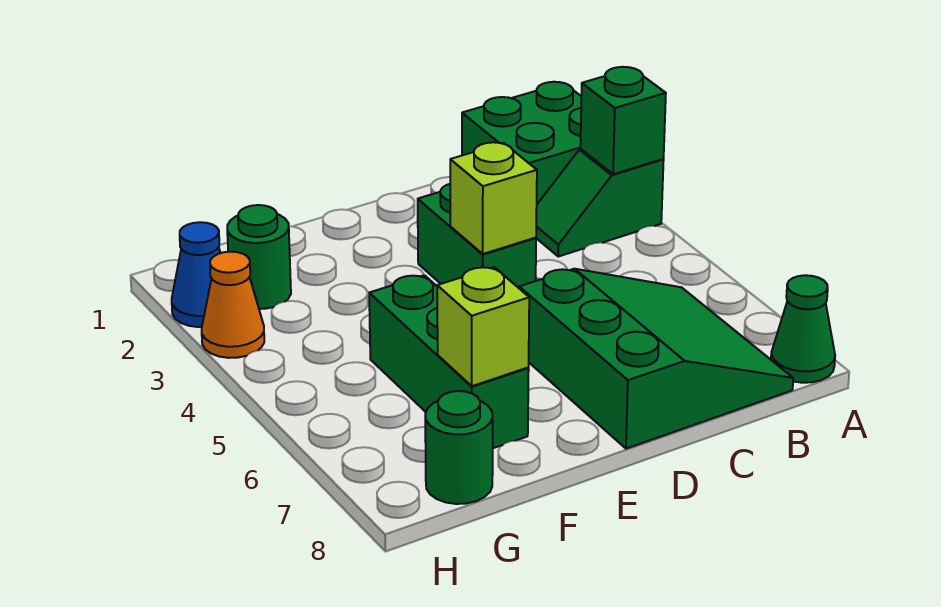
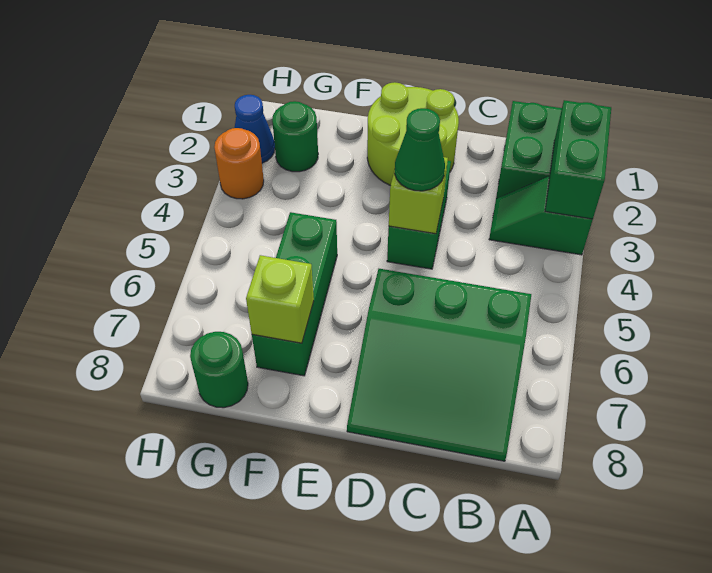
green 1x1 brick [580,67,666,174] -> green 1x2 brick [545,100,611,219]
green 1x1 cone [771,275,835,383] -> green 1x1 cone moved to [395,108,445,191]
green 3x3 slope [519,269,793,449] -> green 3x3 slope turned to [347,269,531,461]
none -> lime 2x2 round brick [367,82,459,186]
orange 1x1 cone [202,252,264,358] -> orange 1x1 round brick [214,128,264,199]

